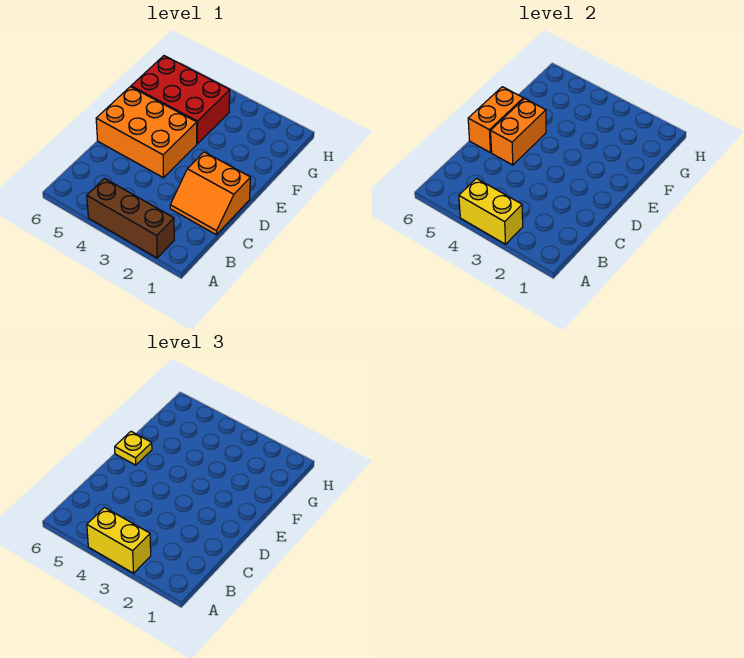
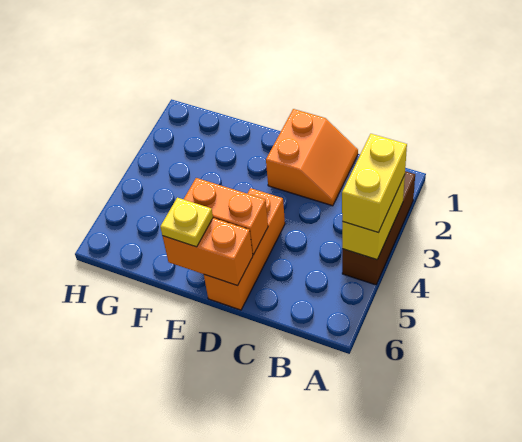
orange 2x3 brick [96,87,197,178] -> orange 1x3 brick [204,188,285,310]
red 2x3 brick [131,56,230,144] -> none

